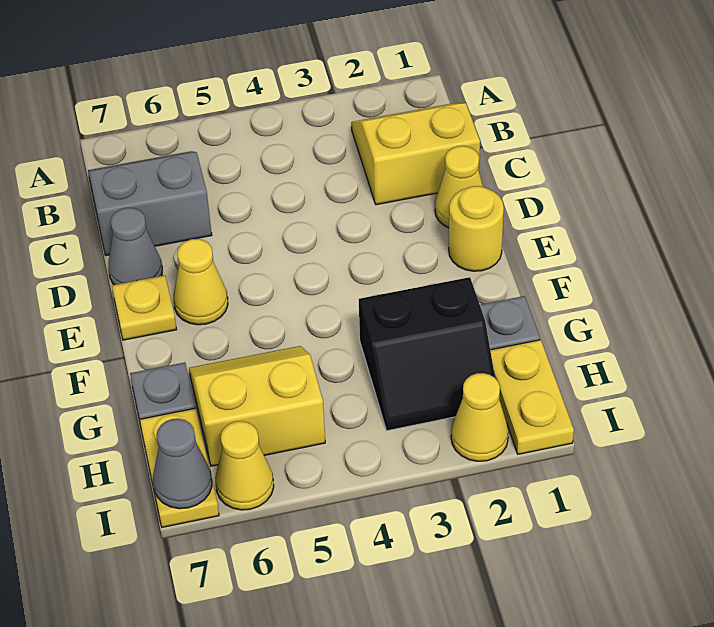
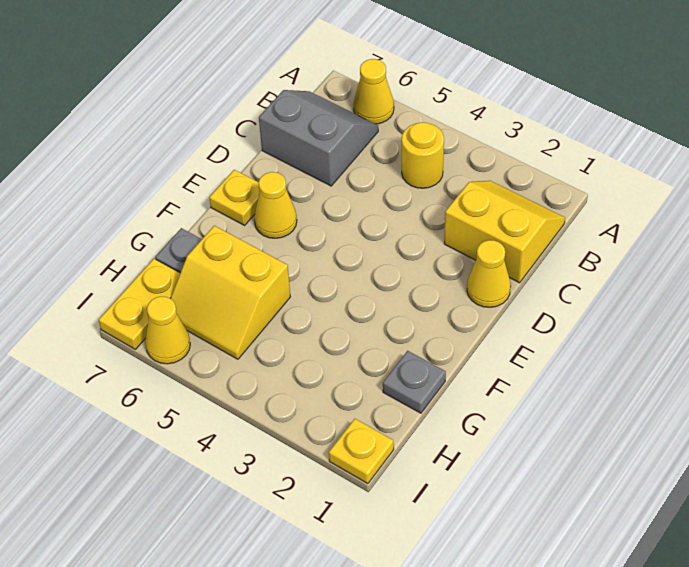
grey 1x1 cone [109,208,162,285] -> none
yellow 1x1 round brick [449,186,504,271] -> yellow 1x1 round brick moved to [402,122,444,188]
black 2x2 slope [359,277,495,431] -> none
yellow 2x2 slope [189,346,325,466] -> yellow 2x2 slope turned to [170,226,290,359]
yellow 1x2 plate [490,340,574,454] -> yellow 1x1 plate [329,419,394,484]
yellow 1x1 cone [451,373,508,461] -> yellow 1x1 cone moved to [353,59,394,124]
grey 1x1 cone [153,419,212,509] -> none

